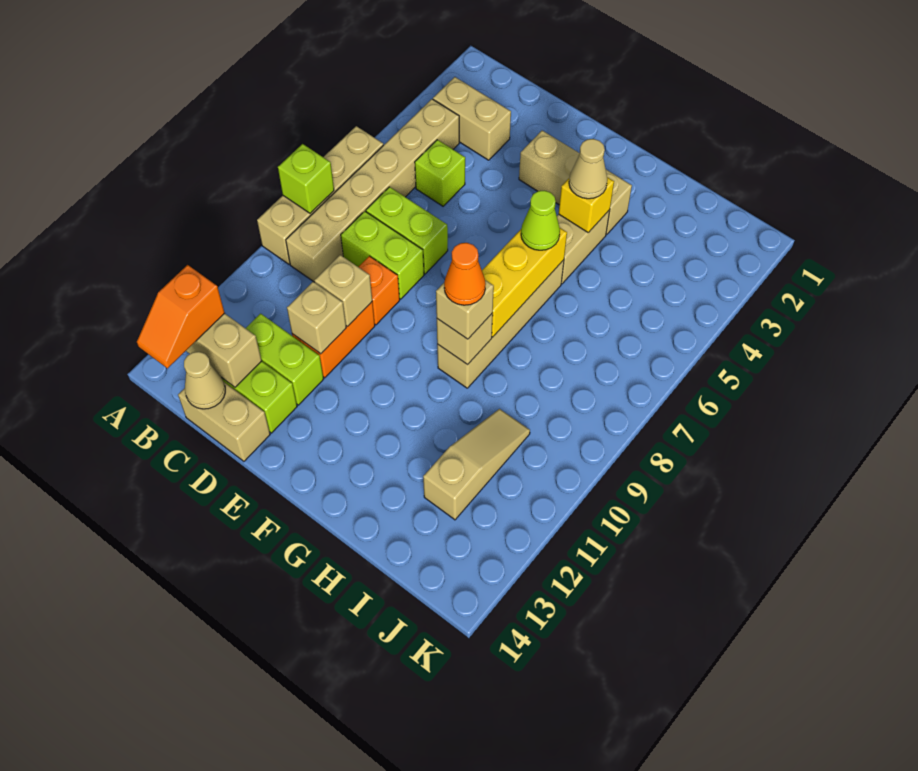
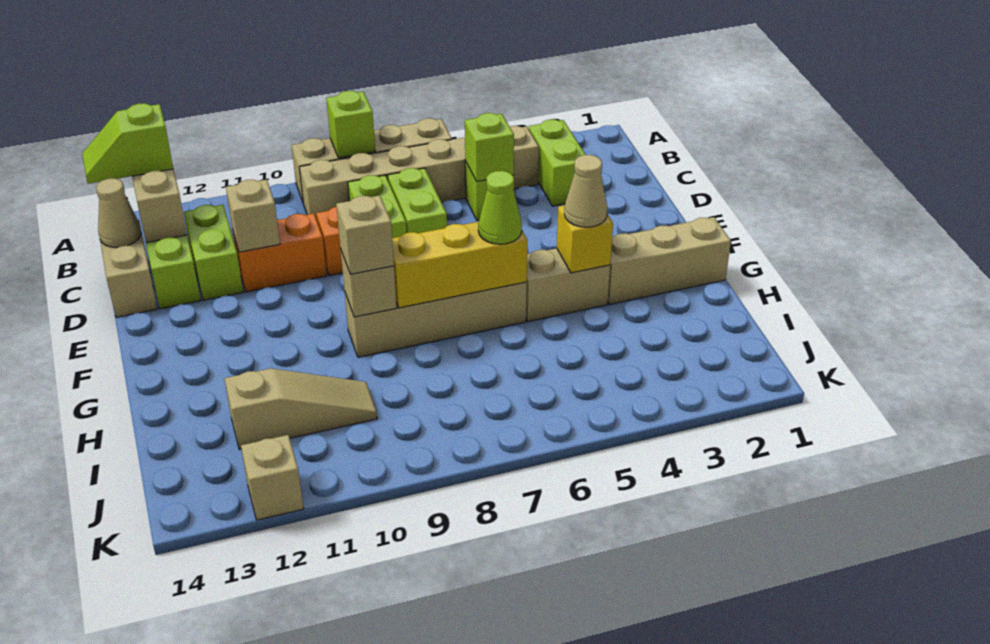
tan 1x2 brick [433,77,511,160] -> lime 1x2 brick [529,119,586,206]
orange 1x2 slope [137,265,225,368] -> lime 1x2 slope [82,103,173,184]
none -> lime 1x1 brick [465,113,514,181]
tan 1x1 brick [314,255,372,326] -> tan 1x1 brick moved to [241,435,304,520]
tan 1x3 brick [519,130,632,235] -> tan 1x3 brick turned to [608,217,731,304]
orange 1x1 cone [444,243,485,305] -> none

